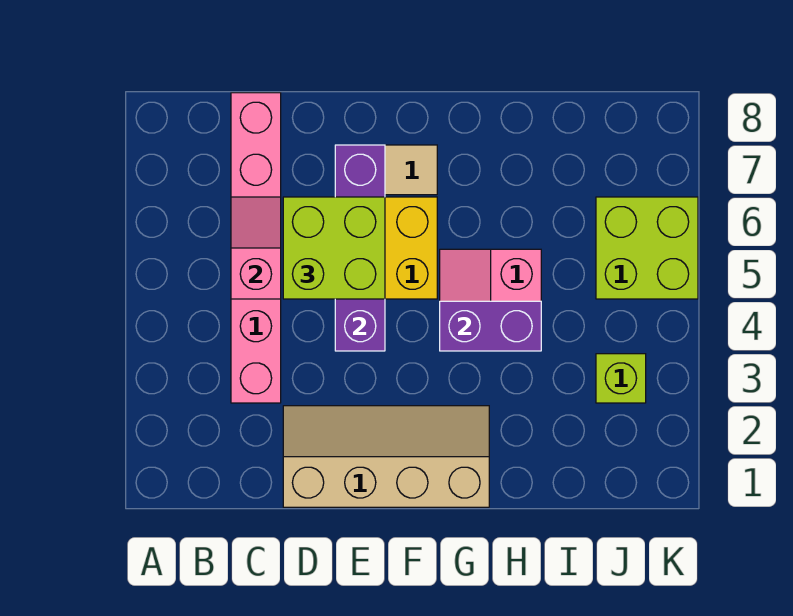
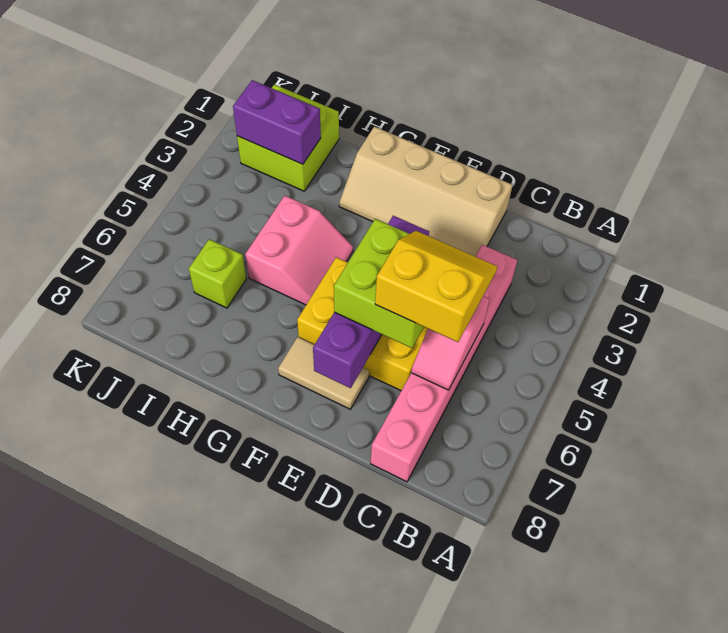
none -> yellow 2x2 slope [375,231,497,342]
purple 1x2 brick [440,301,541,351] -> purple 1x2 brick moved to [233,80,321,164]
lime 1x1 brick [596,354,646,403] -> lime 1x1 brick moved to [189,239,246,308]
lime 2x2 brick [596,197,698,299] -> lime 2x2 brick moved to [237,84,339,191]

